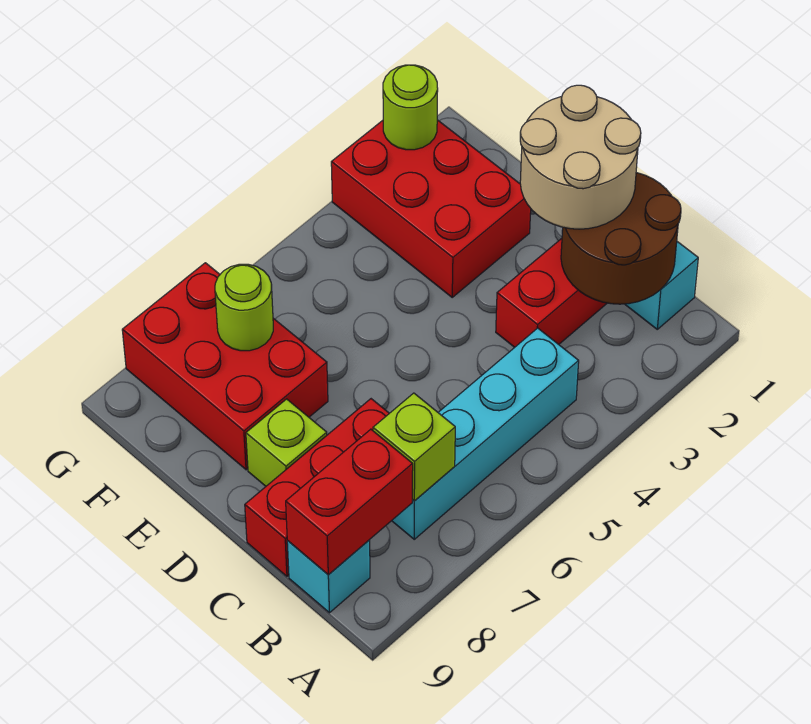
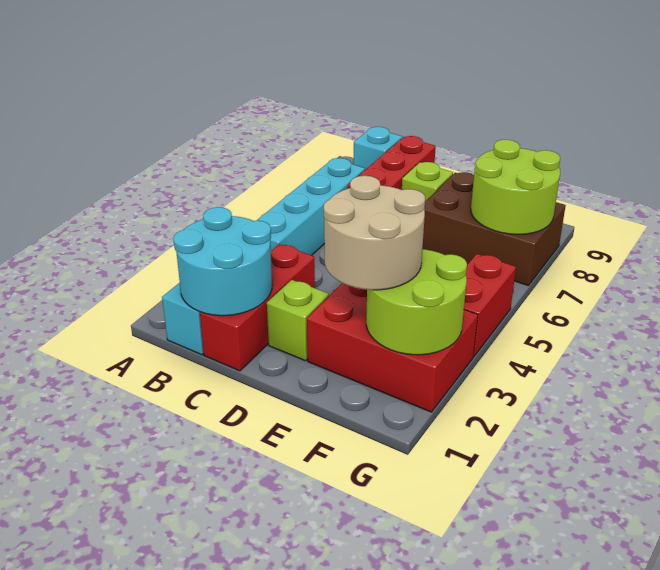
brown 2x2 round brick [561,173,681,304] -> cyan 2x2 round brick [173,207,272,316]
lime 1x1 brick [373,393,455,501] -> lime 1x1 brick moved to [267,280,329,361]
red 1x2 brick [286,429,413,575] -> red 1x2 brick moved to [464,254,516,357]
tan 2x2 round brick [520,85,641,229] -> tan 2x2 round brick moved to [324,176,425,290]
red 2x3 brick [122,263,328,470] -> brown 2x3 brick [423,172,566,285]
lime 1x1 round brick [215,264,273,351] -> lime 2x2 round brick [471,140,560,234]
lime 1x1 round brick [383,65,438,150] -> lime 2x2 round brick [366,249,467,355]

